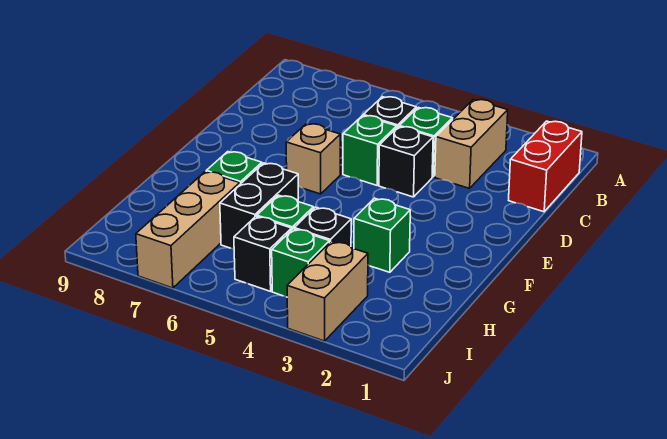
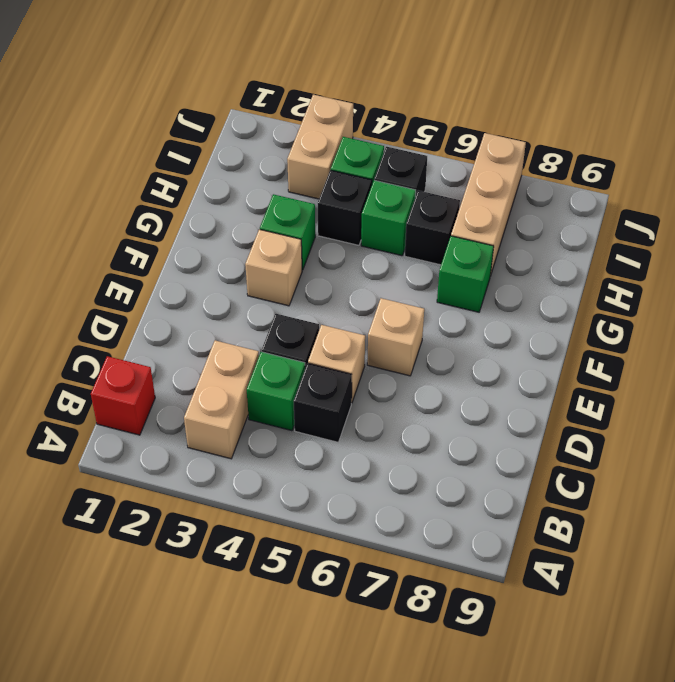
red 1x2 brick [509,121,582,212] -> red 1x1 brick [91,356,155,435]
green 1x1 brick [343,116,397,185] -> tan 1x1 brick [308,325,365,403]
none -> tan 1x1 brick [245,229,302,306]
black 1x2 brick [220,163,298,249] -> black 1x1 brick [405,191,460,265]

